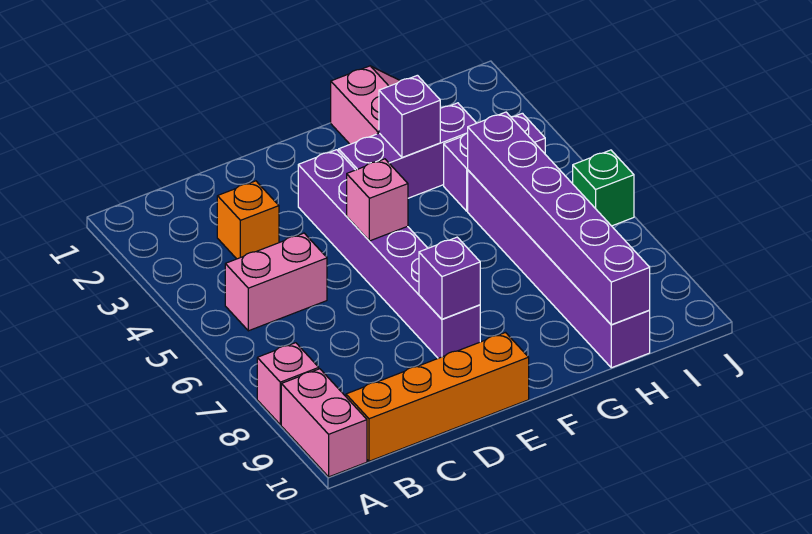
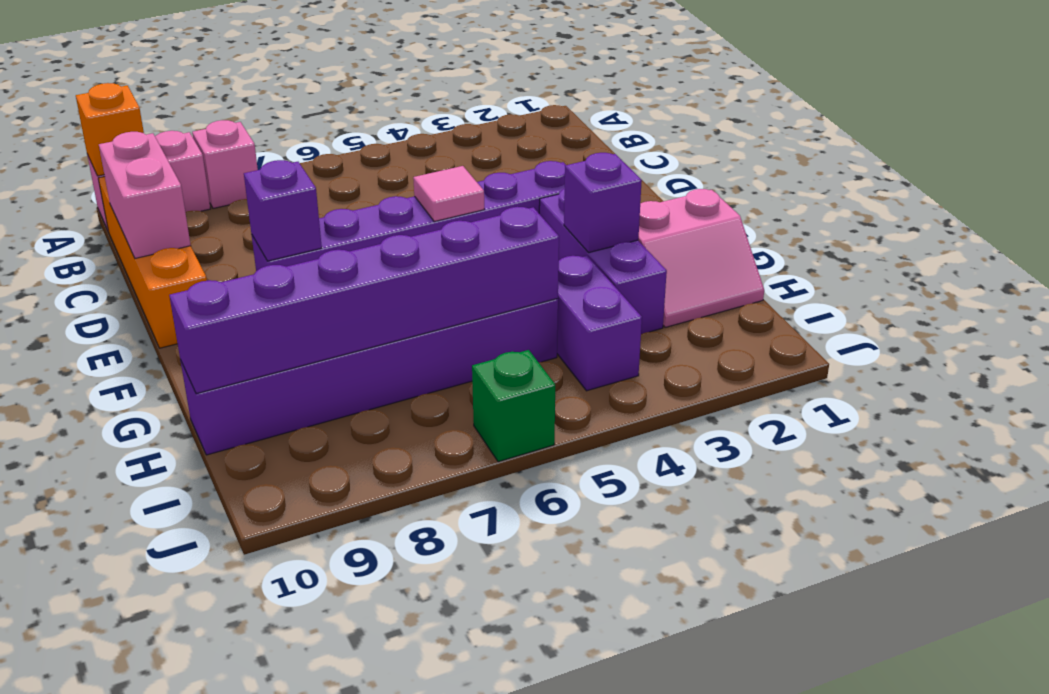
pink 1x2 brick [225,233,327,331] -> pink 1x2 brick moved to [99,132,191,258]
orange 1x1 brick [217,181,279,259] -> orange 1x1 brick moved to [76,83,144,176]
pink 1x1 brick [347,159,408,241] -> pink 1x1 tile [413,166,484,222]

